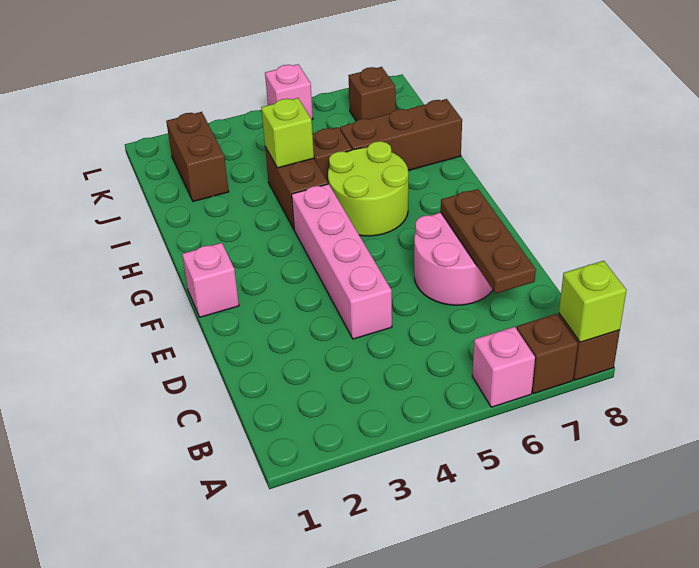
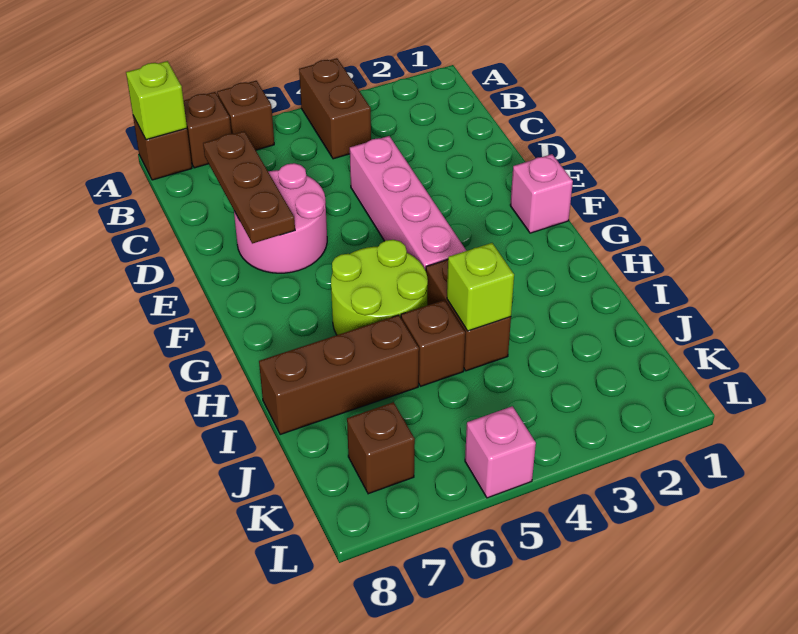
pink 1x1 brick [472,327,535,407] -> brown 1x1 brick [217,81,274,150]
brown 1x2 brick [166,112,229,202] -> brown 1x2 brick moved to [299,58,371,159]

